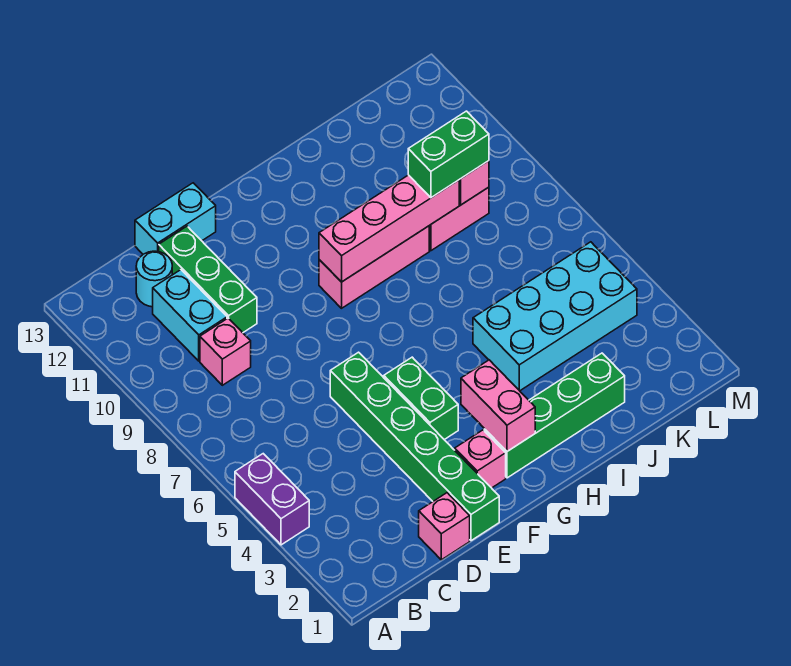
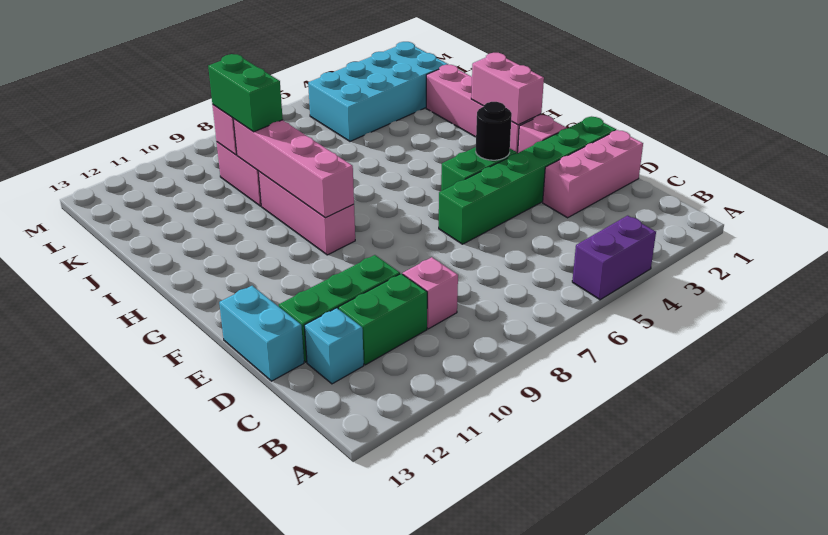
cyan 1x2 brick [153,270,227,361] -> green 1x2 brick [338,274,427,365]
cyan 1x1 round brick [136,251,172,307] -> cyan 1x1 brick [304,308,364,384]
pink 1x1 brick [419,493,470,560] -> pink 1x3 brick [543,130,643,218]
none -> black 1x1 round brick [476,102,512,160]
green 1x4 brick [484,353,625,478] -> pink 1x4 brick [426,65,541,153]
pink 1x2 brick [461,360,535,451] -> pink 1x2 brick turned to [471,53,544,125]
cyan 2x4 brick [473,242,637,391] -> cyan 2x4 brick turned to [308,42,448,141]

